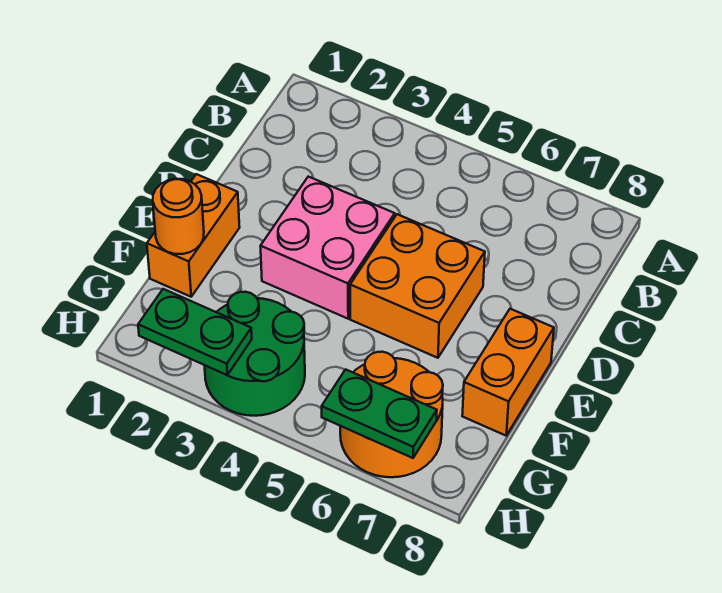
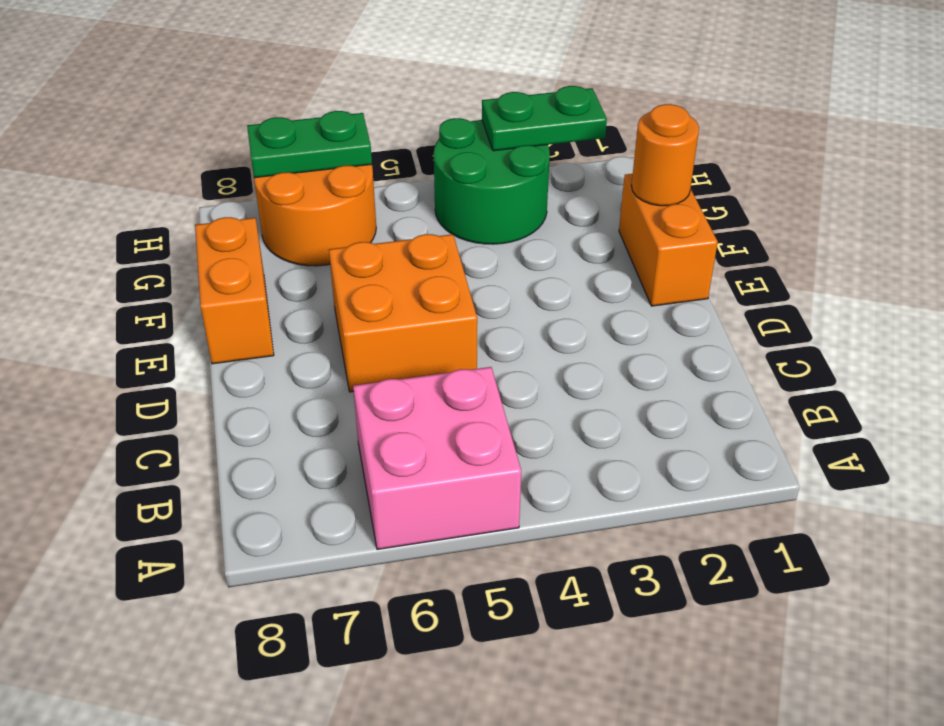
pink 2x2 brick [261,177,395,319] -> pink 2x2 brick moved to [353,367,521,549]

